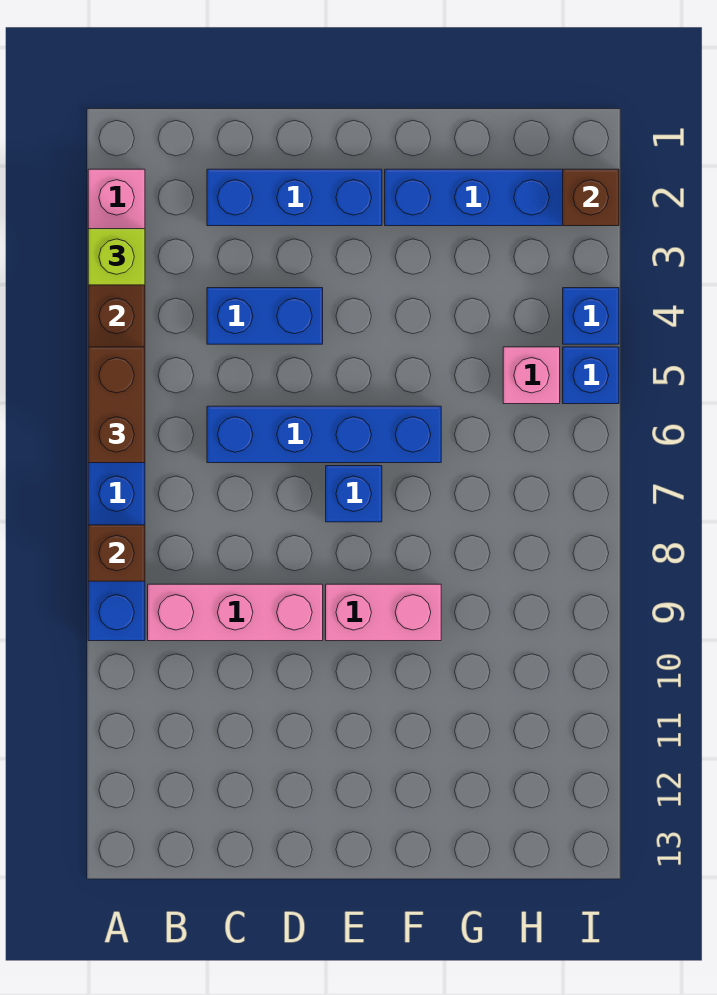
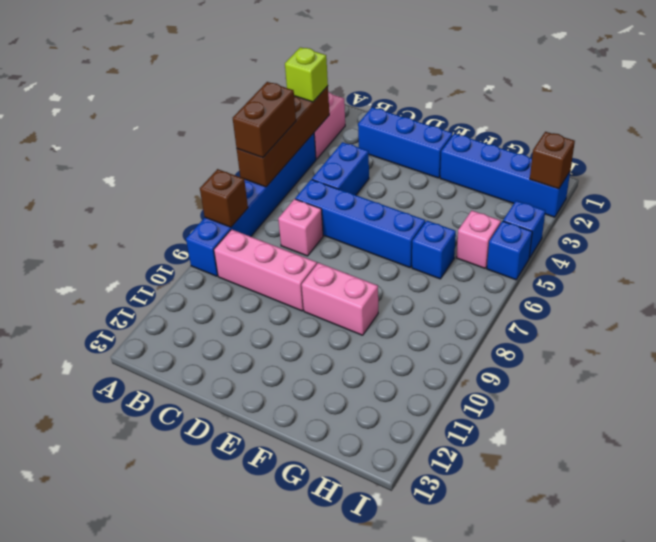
blue 1x2 brick [207,288,323,344] -> blue 1x2 brick turned to [312,142,369,195]
none -> pink 1x1 brick [278,199,323,256]
blue 1x1 brick [326,466,382,522] -> blue 1x1 brick moved to [412,221,456,279]

